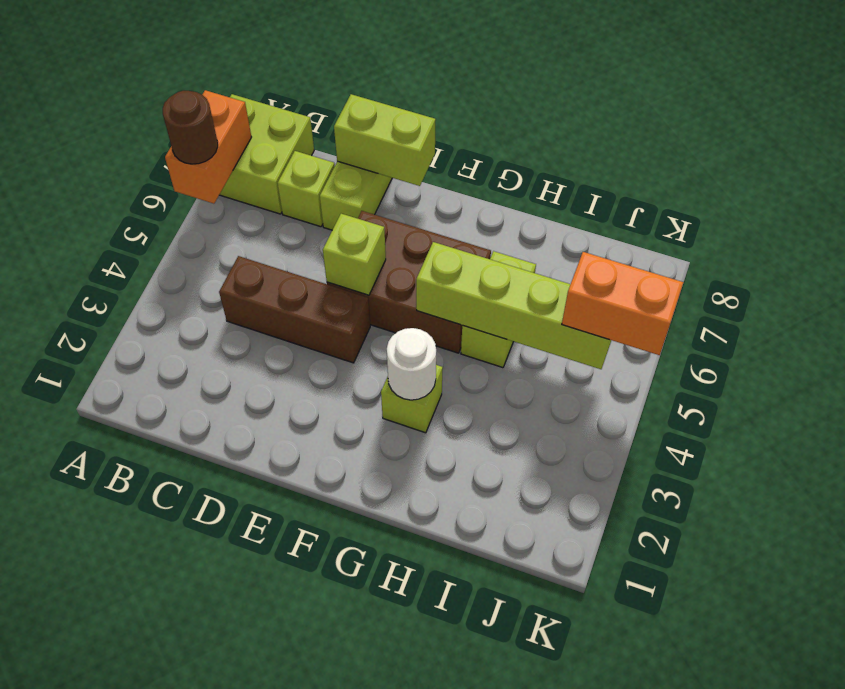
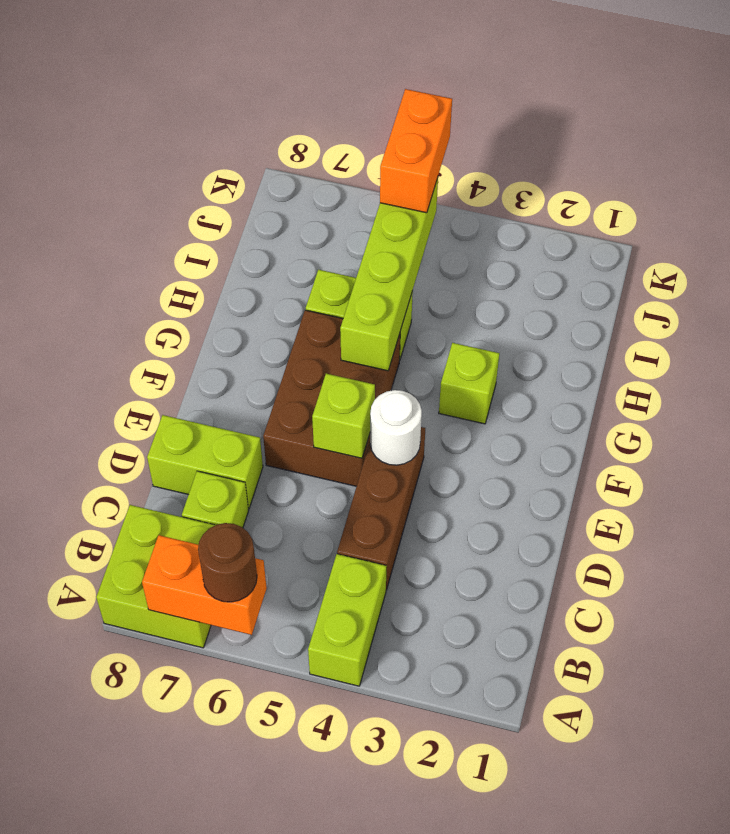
lime 1x2 brick [334,94,436,186] -> lime 1x2 brick moved to [308,554,387,686]
white 1x1 round brick [387,328,436,400] -> white 1x1 round brick moved to [370,390,422,465]

